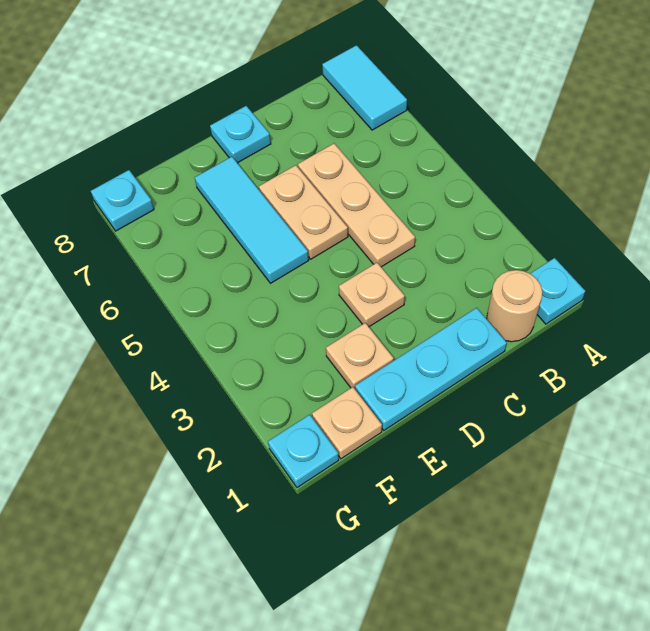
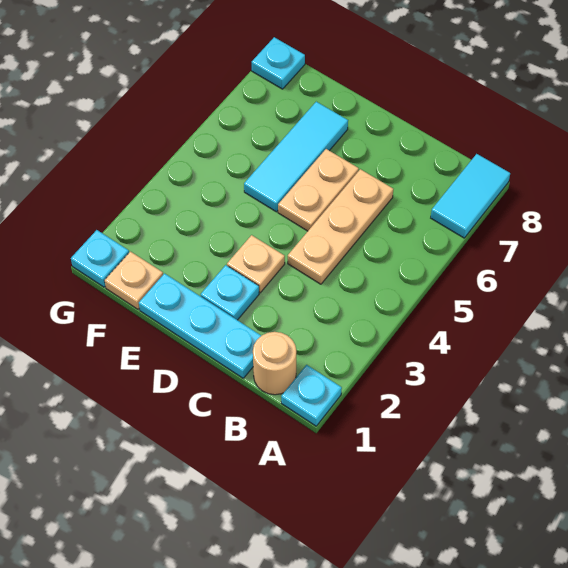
cyan 1x1 plate [210,106,271,163] -> cyan 1x1 plate moved to [200,265,259,320]
tan 1x1 plate [326,323,394,389] -> none

